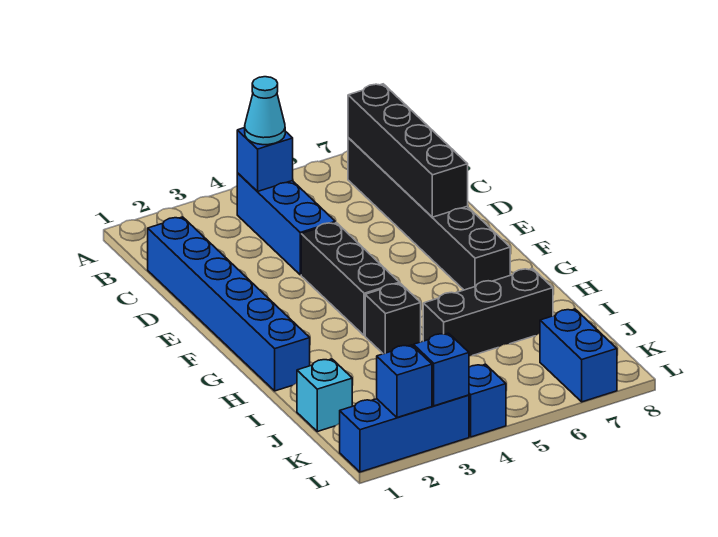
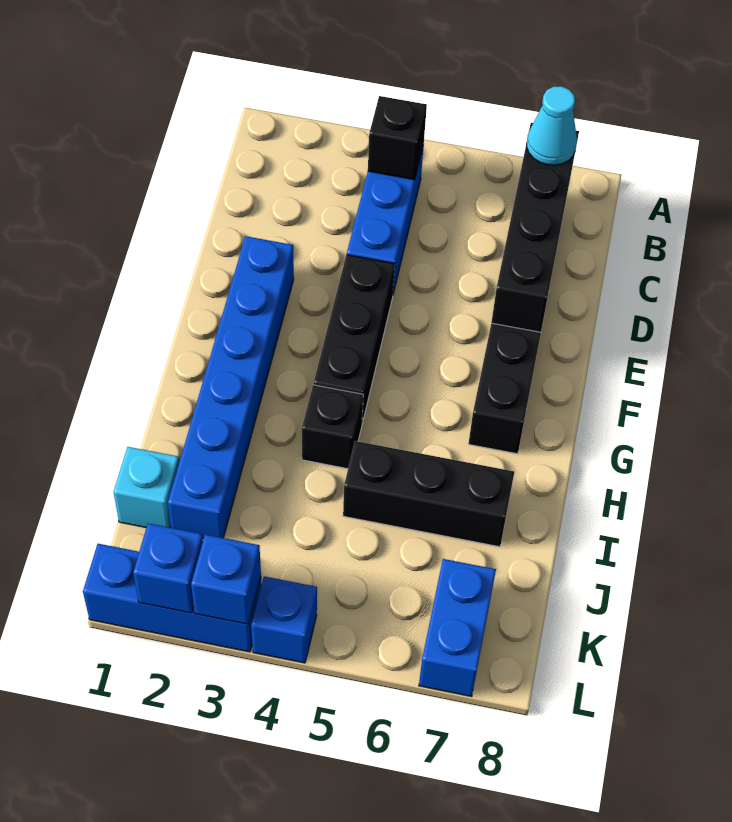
blue 1x1 brick [237,128,293,192] -> black 1x1 brick [368,96,427,180]
cyan 1x1 cone [245,77,285,145] -> cyan 1x1 cone moved to [527,86,577,165]
blue 1x6 brick [148,217,310,391] -> blue 1x6 brick moved to [168,236,294,539]

